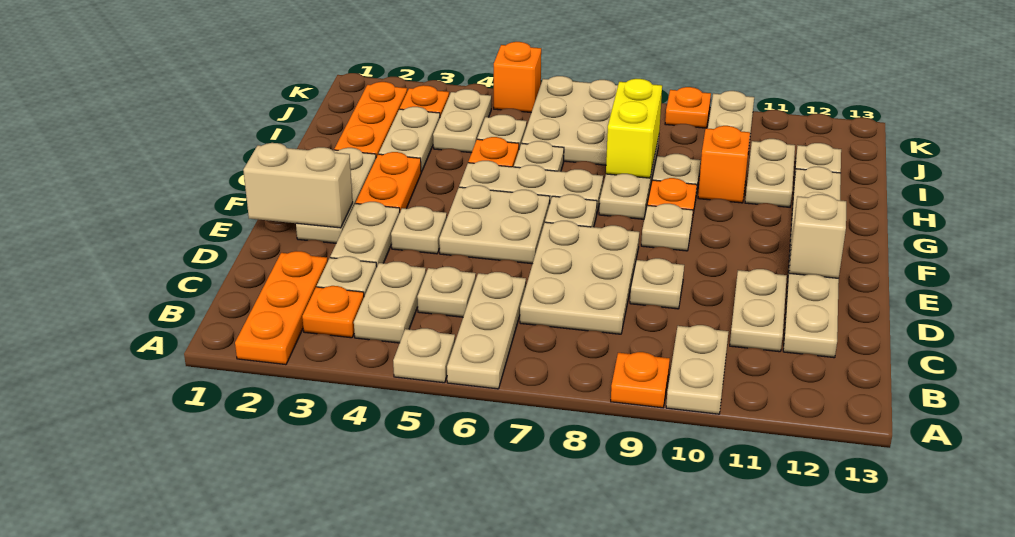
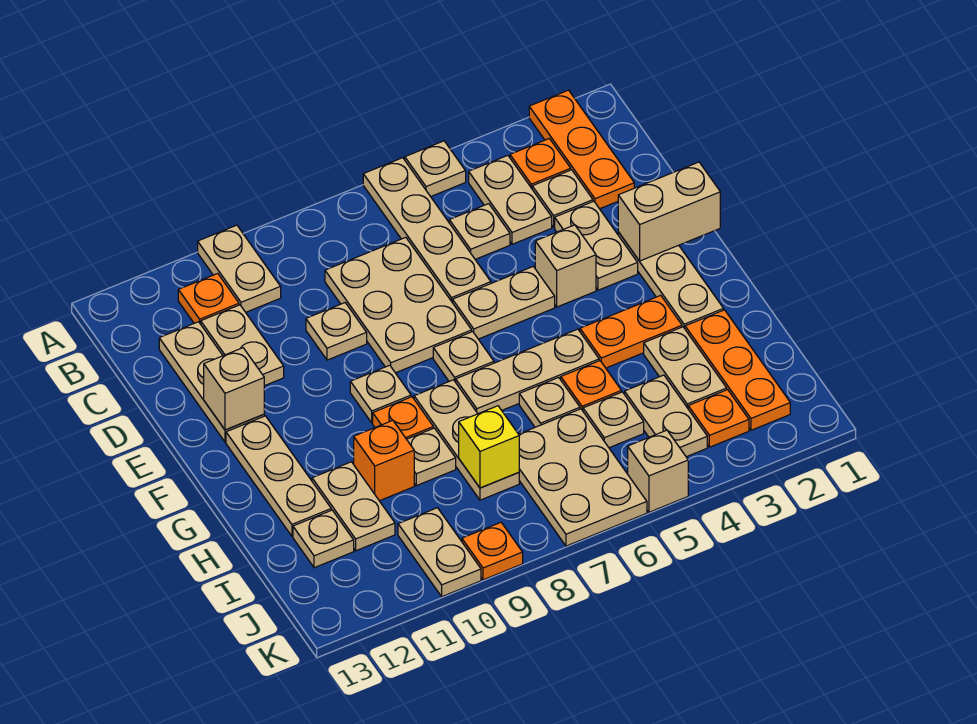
tan 1x3 plate [447,272,526,389] -> tan 1x4 plate [363,158,491,303]
orange 1x1 plate [611,352,670,408] -> orange 1x1 plate moved to [178,274,239,324]
tan 1x1 plate [391,206,447,254] -> tan 1x1 brick [535,225,596,307]
tan 2x2 plate [439,185,550,264] -> tan 1x2 plate [453,267,555,339]
orange 1x2 plate [356,152,421,211] -> orange 1x2 plate turned to [580,295,682,368]
yellow 1x2 brick [606,79,662,178] -> yellow 1x1 brick [459,406,519,488]
orange 1x1 brick [494,42,541,113] -> tan 1x1 brick [628,430,688,512]

